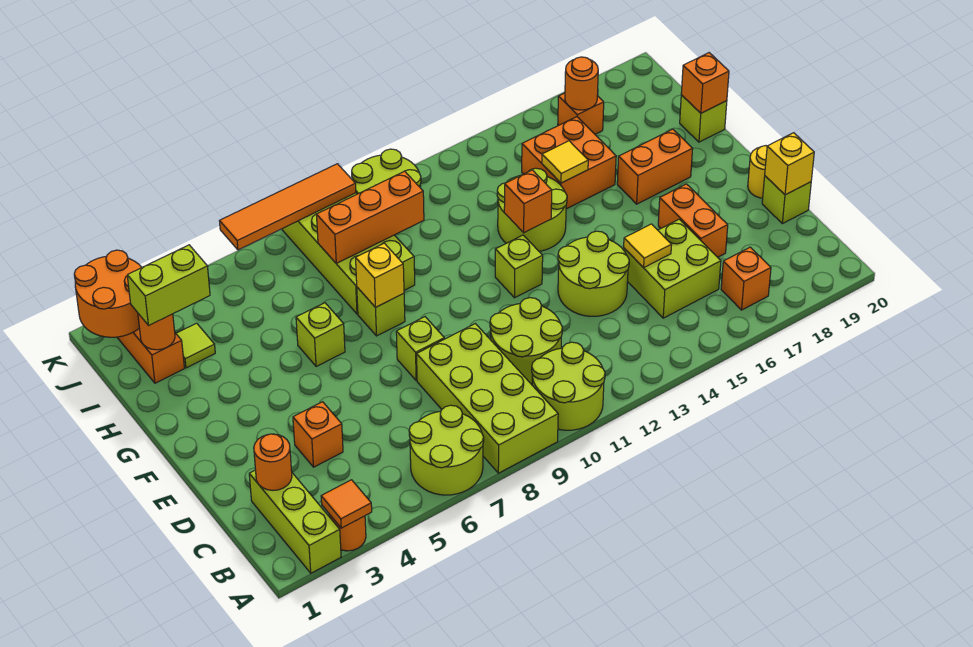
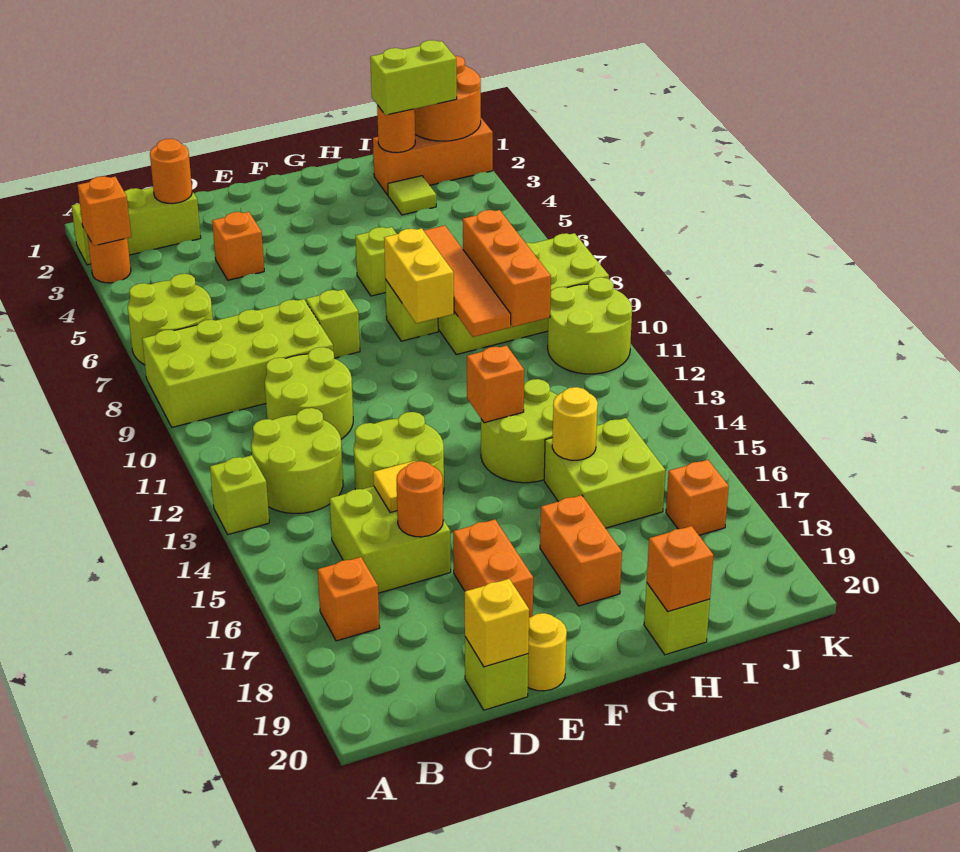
orange 1x1 tile [321,480,372,528] -> orange 1x1 brick [78,176,131,246]
lime 2x2 round brick [532,342,605,430] -> lime 2x2 round brick moved to [251,408,343,513]
orange 1x2 brick [658,184,728,257] -> orange 1x2 brick turned to [453,519,533,618]
lime 1x1 brick [495,235,543,298] -> lime 1x1 brick moved to [210,455,269,534]
yellow 1x1 brick [356,243,404,307] -> yellow 1x2 brick [384,228,454,323]
orange 2x2 brick [522,117,616,209] -> lime 2x2 brick [544,418,666,528]
yellow 1x1 tile [542,141,588,183] -> yellow 1x1 round brick [552,387,598,460]
lime 1x2 brick [127,245,210,325] -> lime 1x2 brick turned to [370,40,457,115]
orange 1x1 round brick [565,57,598,110] -> orange 1x1 round brick moved to [397,461,443,537]
orange 1x4 tile [220,164,356,250] -> orange 1x4 tile moved to [423,225,511,337]

